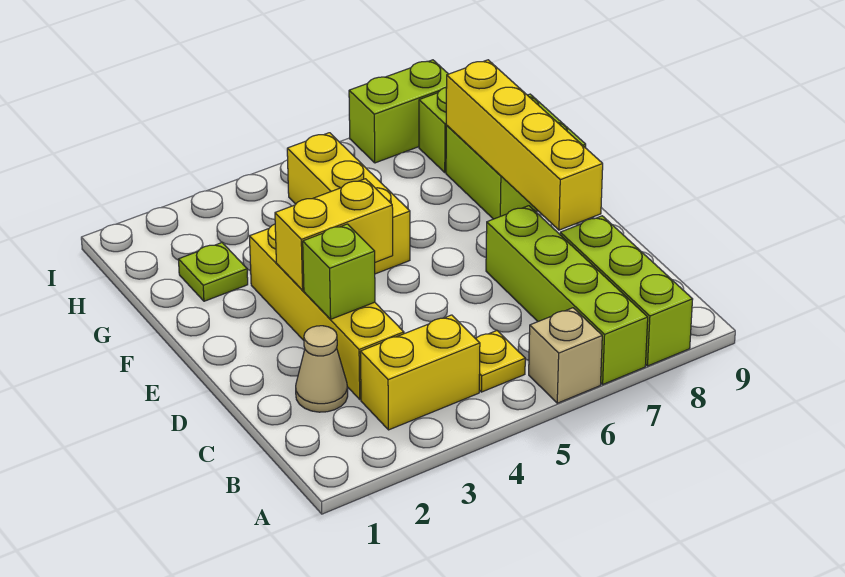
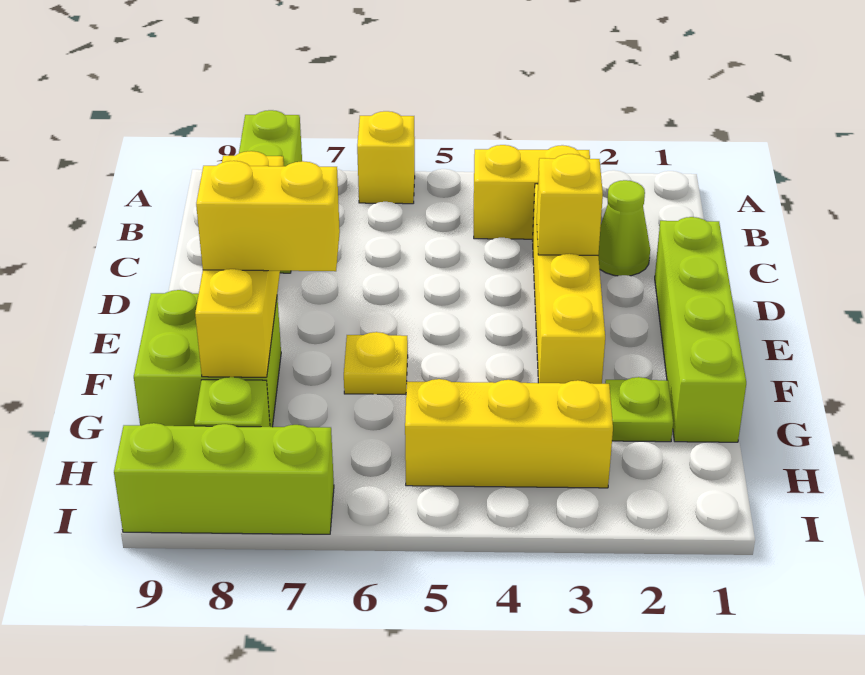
tan 1x1 brick [529,308,602,403] -> yellow 1x1 brick [357,111,415,204]
lime 1x4 brick [486,206,648,384] -> lime 1x4 brick moved to [655,217,746,442]
yellow 1x1 plate [476,331,525,392] -> yellow 1x1 plate moved to [344,332,408,394]
tan 1x1 cone [296,326,348,412] -> lime 1x1 cone [598,180,650,276]
lime 1x1 brick [303,224,375,319] -> yellow 1x1 brick [537,154,603,255]
yellow 1x2 brick [275,179,393,290] -> yellow 1x2 brick moved to [196,161,340,271]
yellow 1x3 brick [287,133,410,274] -> yellow 1x3 brick turned to [405,379,613,488]
lime 1x2 brick [349,60,448,163] -> lime 1x3 brick [114,423,334,534]

